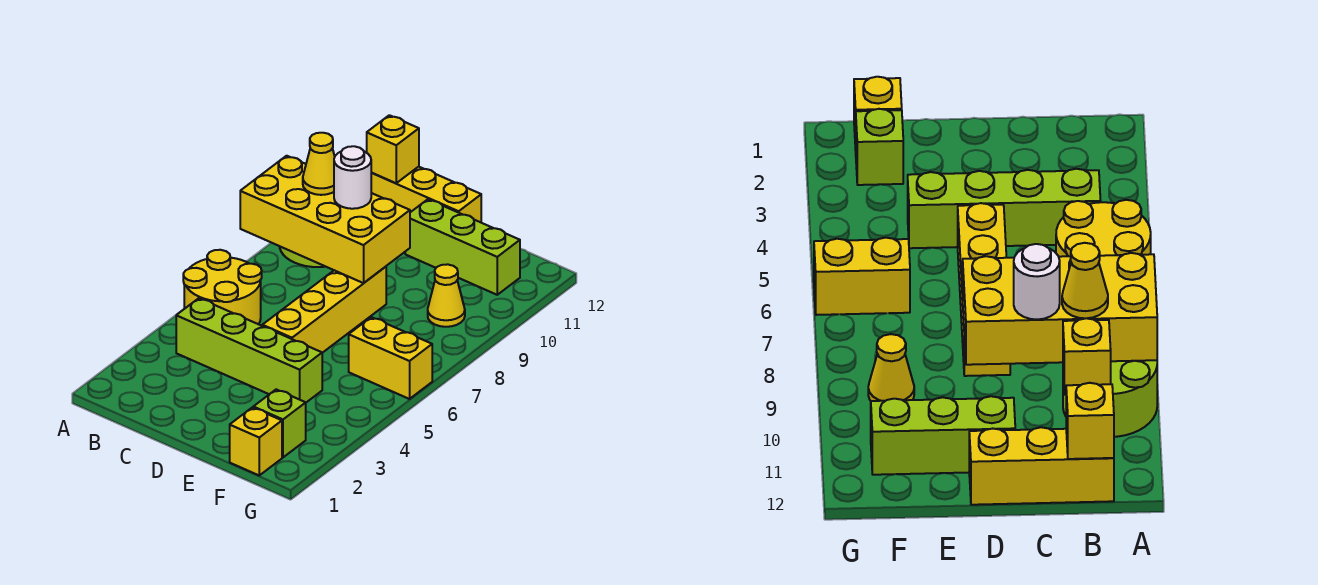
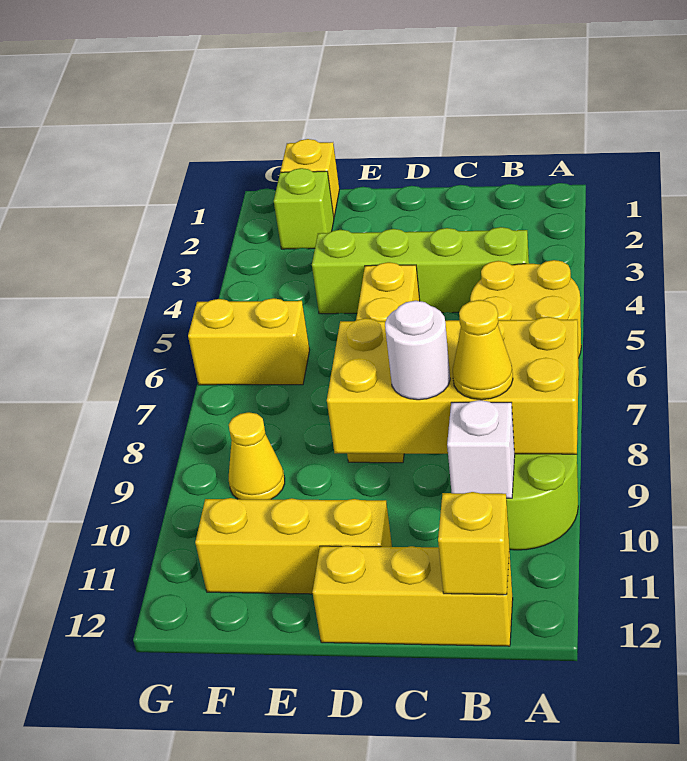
yellow 1x1 brick [1063,318,1111,395] -> white 1x1 brick [447,400,515,498]
lime 1x3 brick [405,199,520,295] -> yellow 1x3 brick [195,498,392,594]

